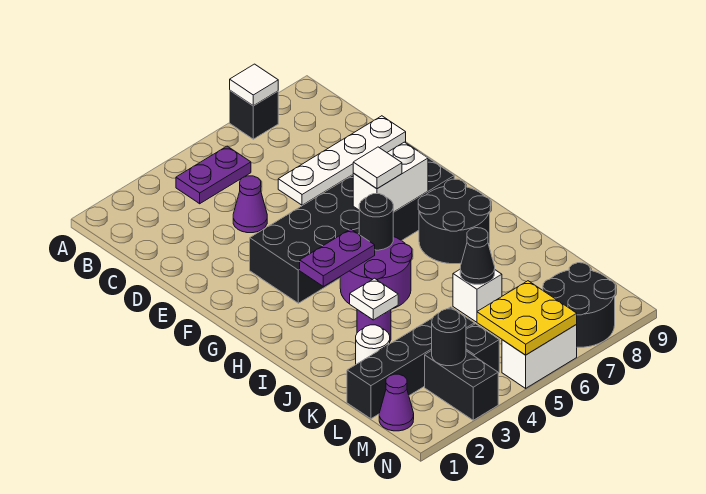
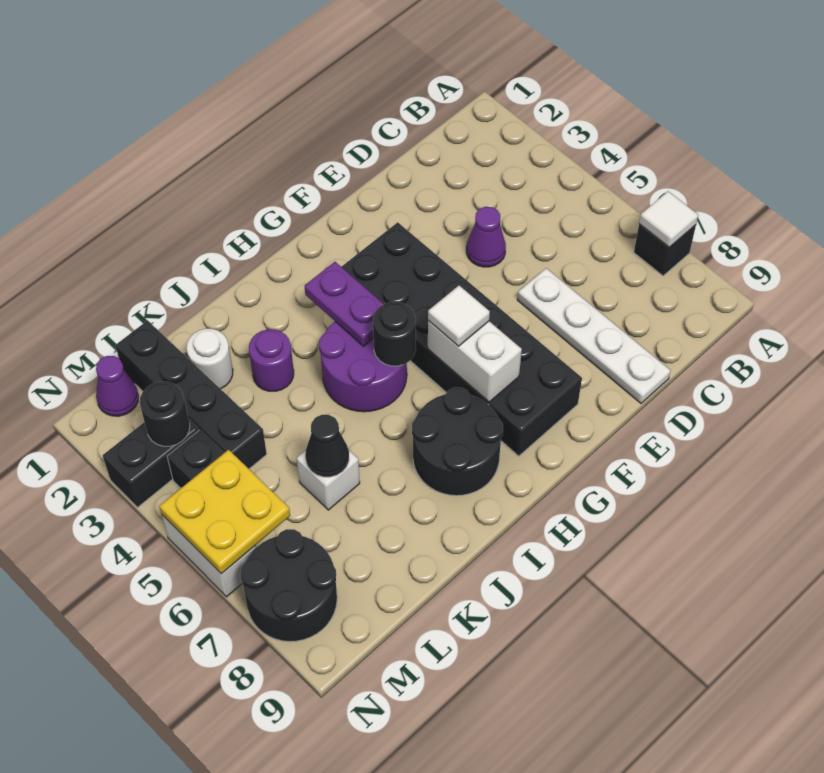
purple 1x2 plate [176,146,251,204] -> none
white 1x1 plate [350,278,398,320] -> none

